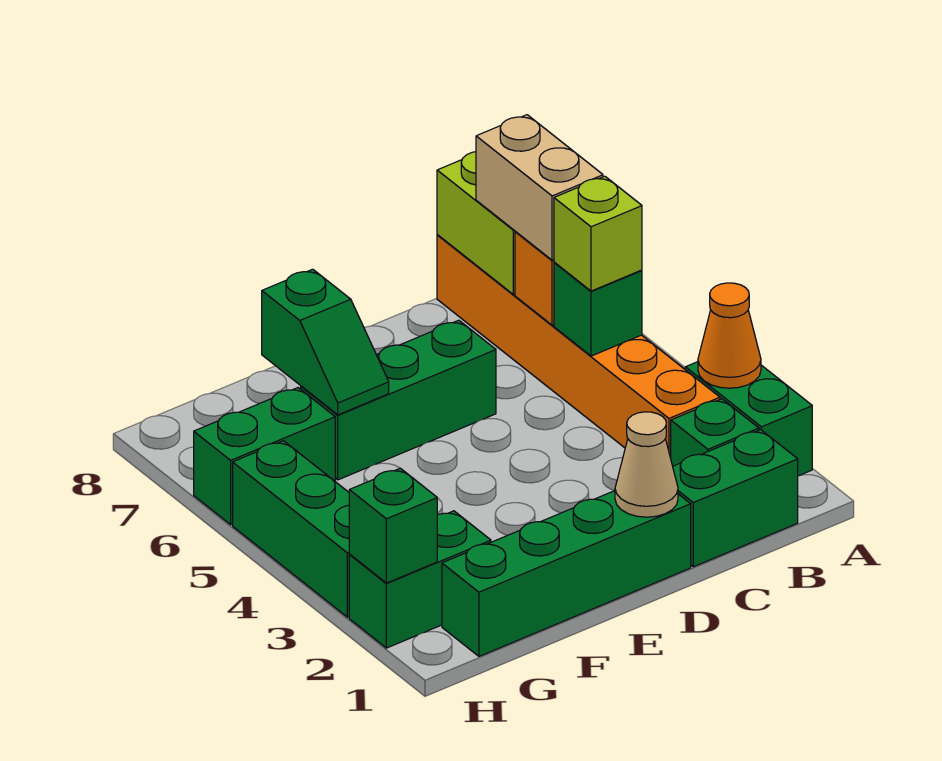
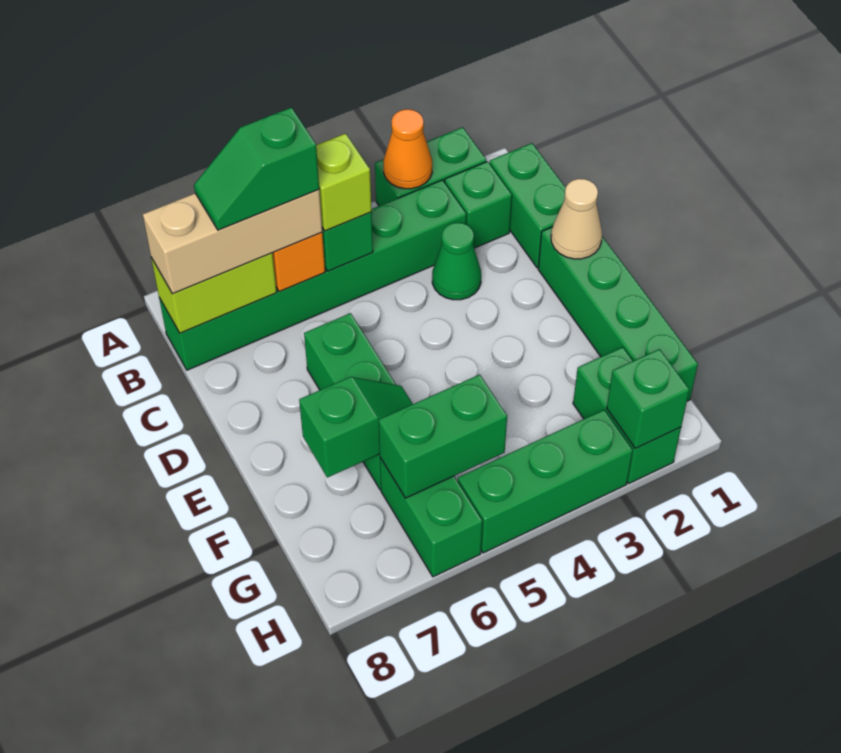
orange 1x6 brick [437,235,720,458] -> green 1x6 brick [159,180,466,370]
tan 1x2 brick [476,115,603,260] -> tan 1x3 brick [143,190,322,294]
none -> green 1x2 slope [194,107,319,230]
none -> green 1x1 cone [432,223,481,300]
none -> green 1x2 brick [379,375,507,498]

